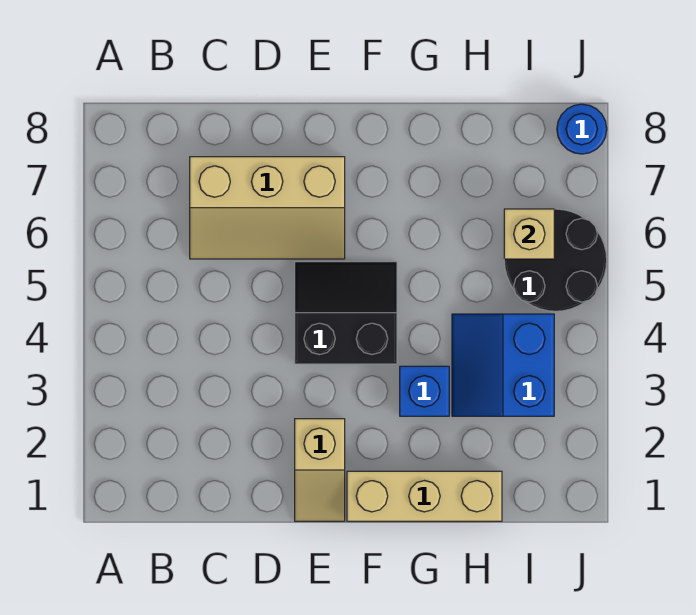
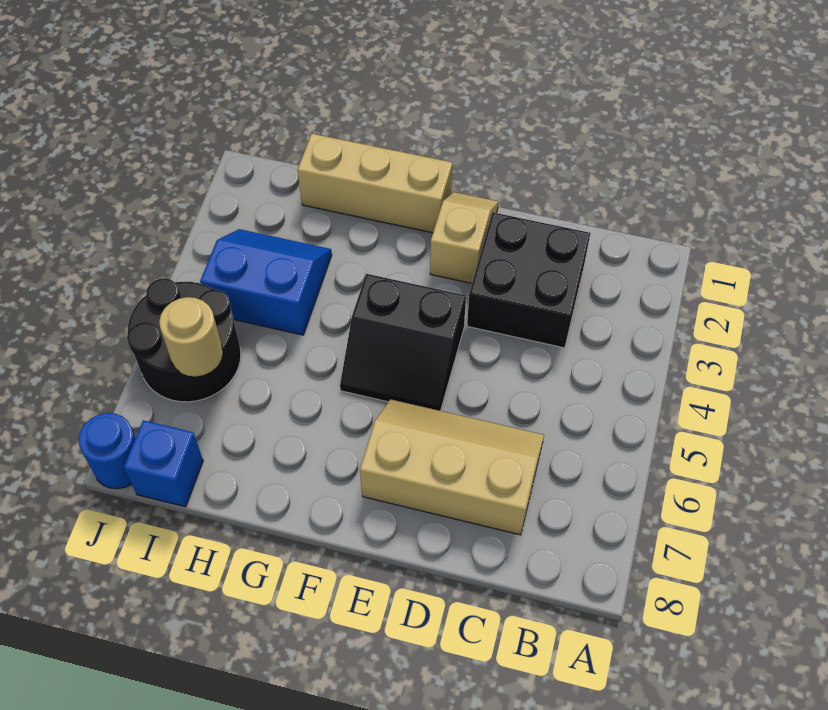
none -> black 2x2 brick [467,212,591,348]
blue 1x1 brick [400,366,449,416] -> blue 1x1 brick moved to [124,420,203,507]
blue 2x2 slope [452,314,554,416] -> blue 2x2 slope turned to [200,229,332,335]
tan 1x1 brick [504,209,554,259] -> tan 1x1 round brick [159,297,223,377]

